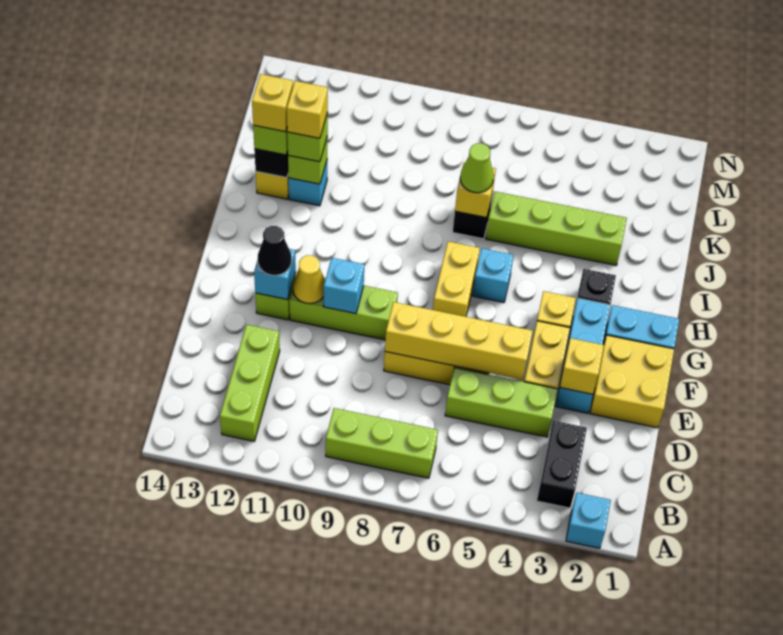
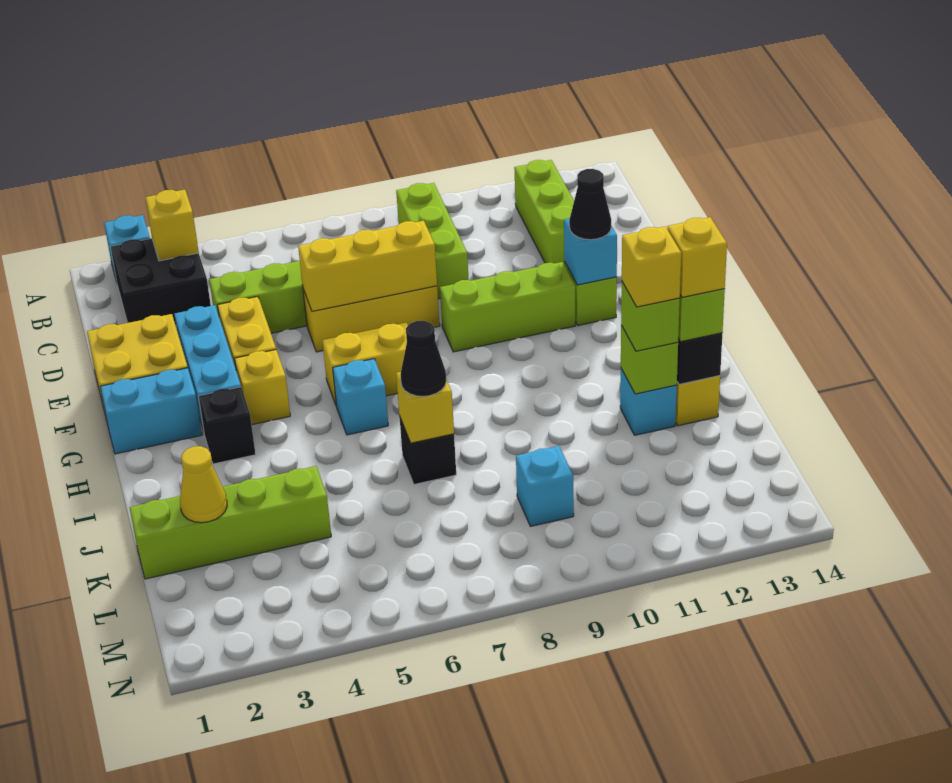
black 1x2 brick [537,421,587,508] -> black 2x2 brick [110,238,211,325]
lime 1x3 brick [326,408,438,478] -> lime 1x3 brick turned to [396,183,469,299]
yellow 1x1 brick [560,338,604,394] -> yellow 1x1 brick moved to [145,190,199,261]
yellow 1x4 brick [385,302,533,380] -> yellow 1x3 brick [298,221,437,311]
cyan 1x1 brick [324,258,364,314] -> cyan 1x1 brick moved to [516,446,574,526]
yellow 1x1 cone [293,255,325,304] -> yellow 1x1 cone moved to [180,446,227,523]
yellow 1x2 brick [433,241,480,317] -> yellow 1x2 brick turned to [322,322,408,405]
lime 1x4 brick [486,192,627,265] -> lime 1x4 brick moved to [129,466,331,579]
lime 1x1 cone [460,143,494,193] -> black 1x1 cone [400,321,446,396]

